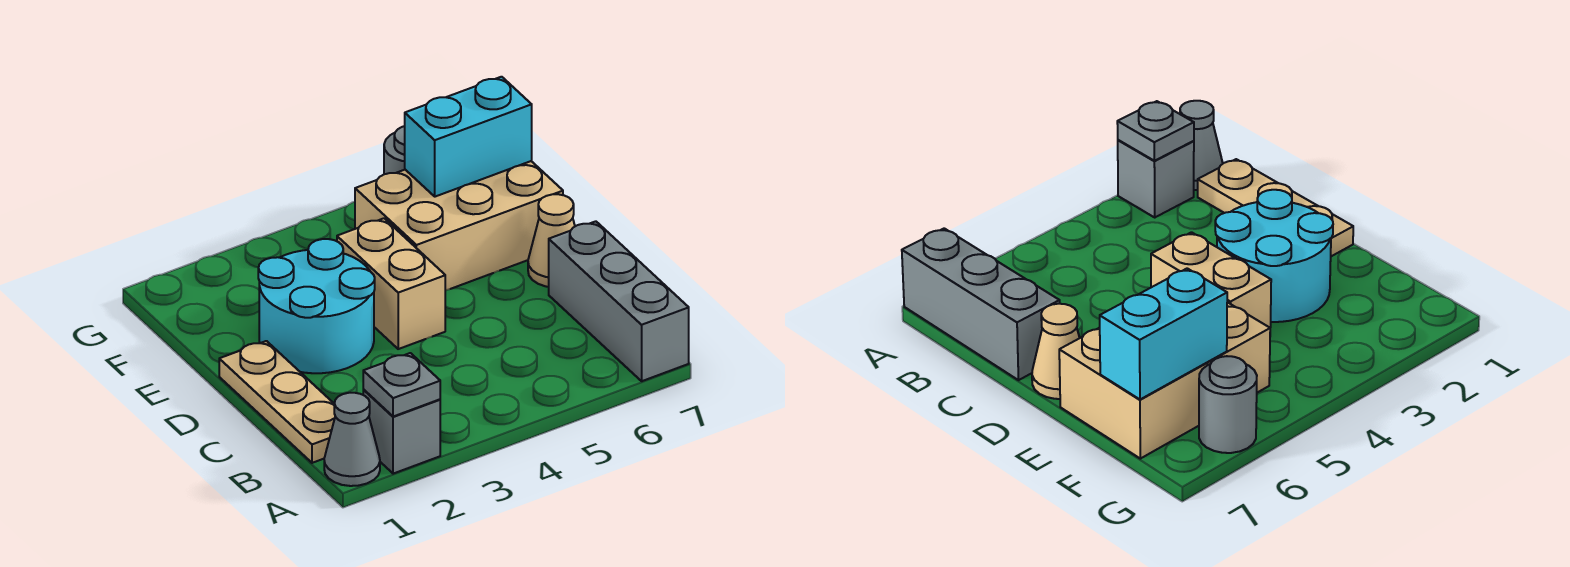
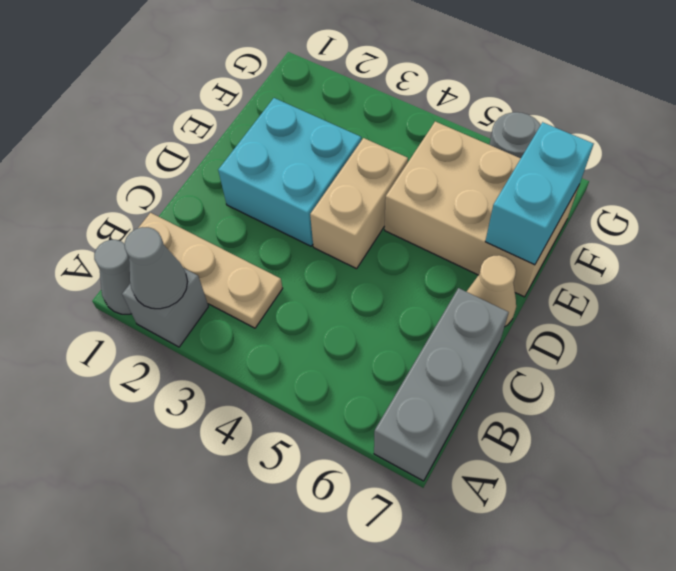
grey 1x1 plate [363,353,440,417] -> grey 1x1 cone [124,227,187,309]
tan 1x3 plate [219,341,335,463] -> tan 1x3 plate turned to [139,213,283,328]
cyan 2x2 round brick [258,239,375,373] -> cyan 2x2 brick [218,98,361,246]
cyan 1x2 brick [405,77,532,197] -> cyan 1x2 brick turned to [485,122,594,265]

